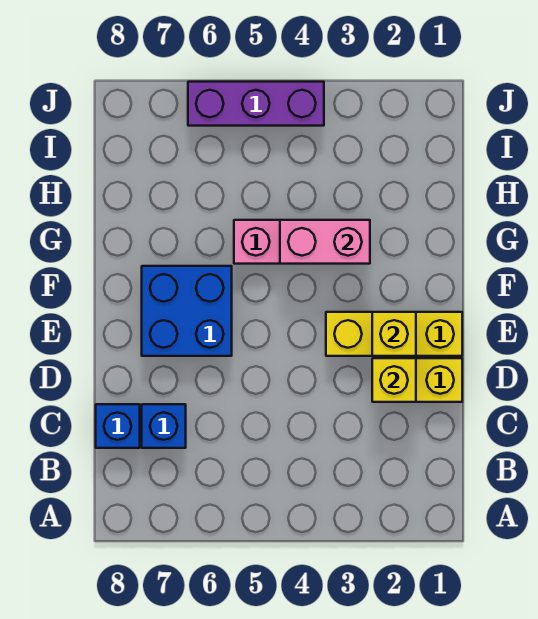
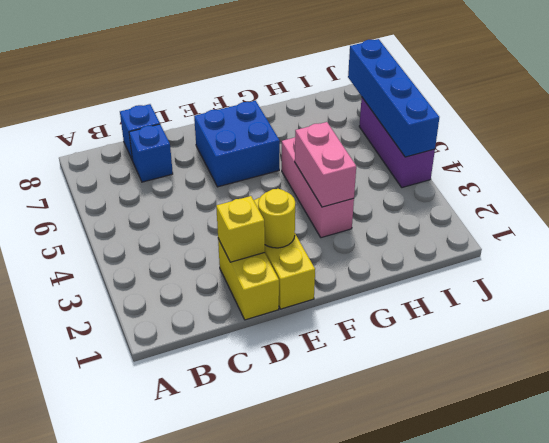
yellow 1x1 brick [372,312,416,356] -> yellow 1x1 round brick [258,189,295,248]
none -> blue 1x4 brick [348,39,439,157]

